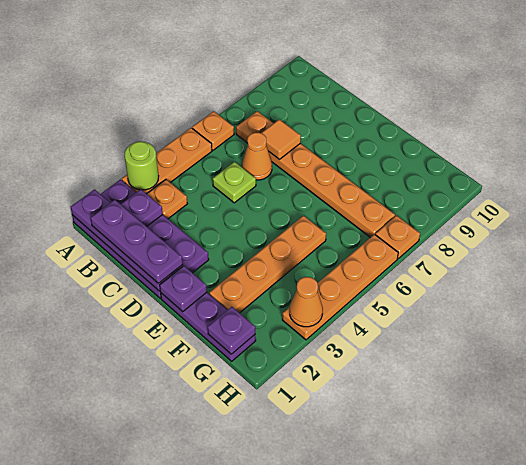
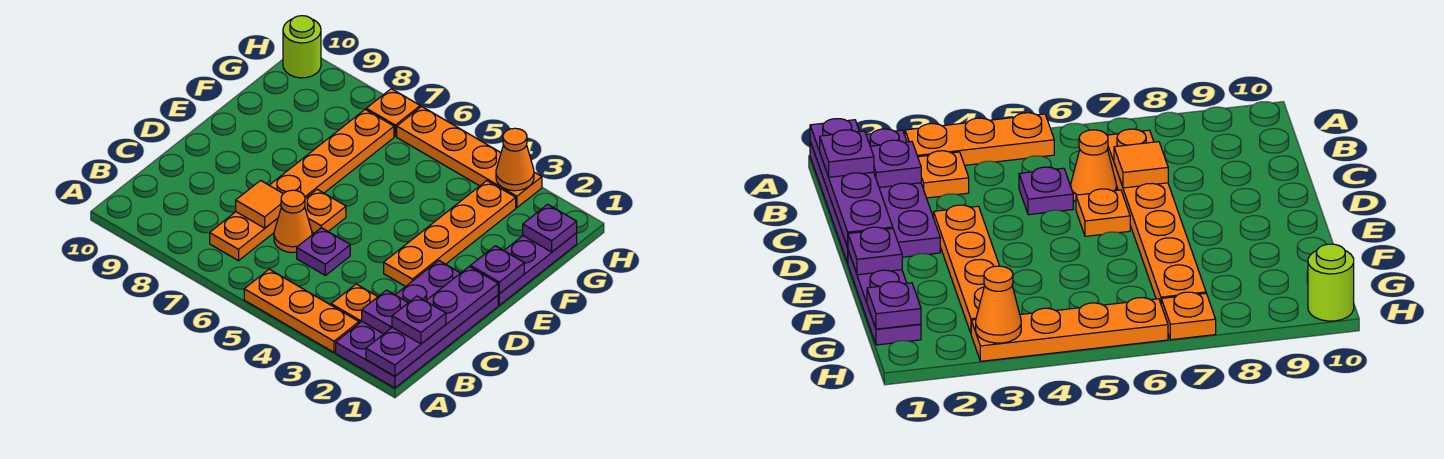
lime 1x1 round brick [125,142,159,190] -> lime 1x1 round brick moved to [283,16,321,78]
orange 1x1 plate [192,111,234,150] -> orange 1x1 plate moved to [305,189,346,233]
purple 1x3 plate [91,200,183,284] -> purple 1x1 plate [392,296,446,344]
lime 1x1 plate [213,162,256,203] -> purple 1x1 plate [297,228,350,275]
orange 1x4 plate [209,216,326,313] -> orange 1x4 plate turned to [384,181,516,287]

